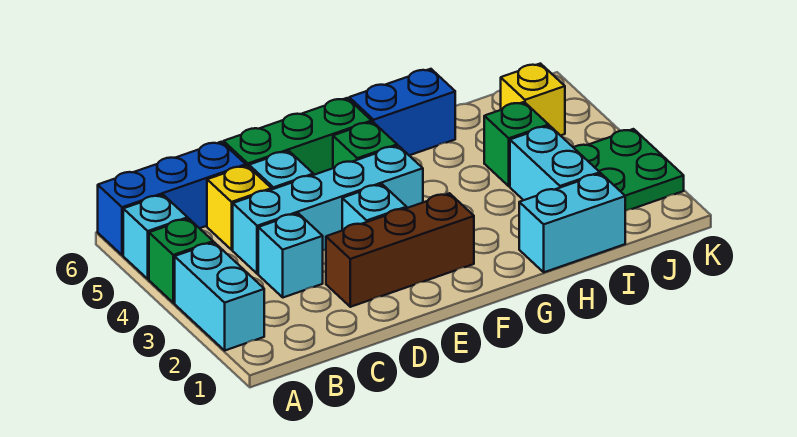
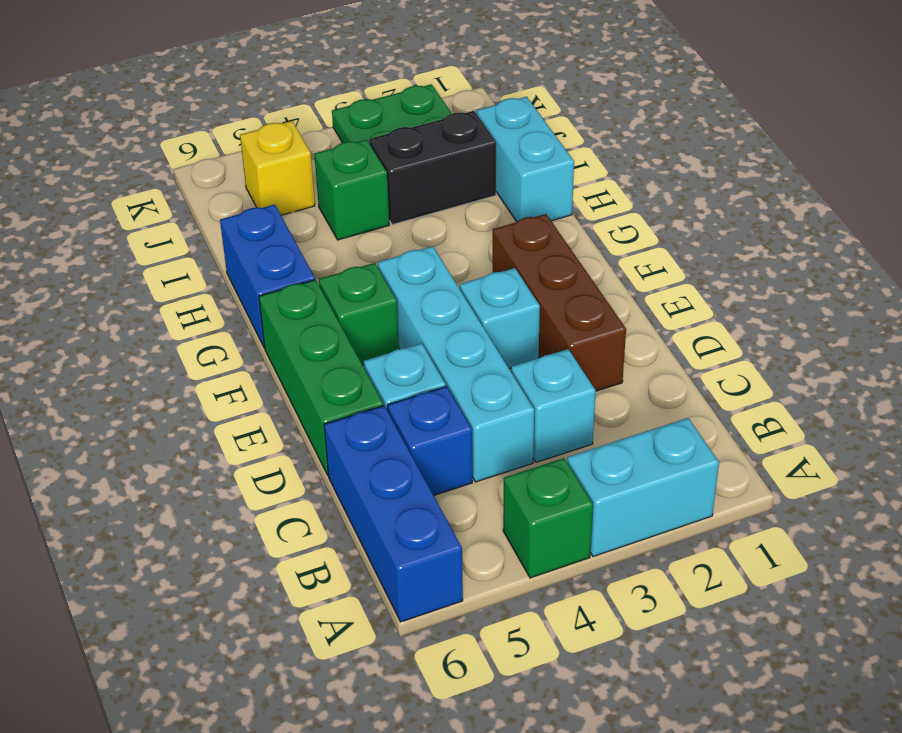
cyan 1x1 brick [123,195,188,279] -> none
yellow 1x1 brick [207,166,271,250] -> blue 1x1 brick [388,386,472,495]
cyan 1x2 brick [510,126,600,200] -> black 1x2 brick [369,111,496,225]

